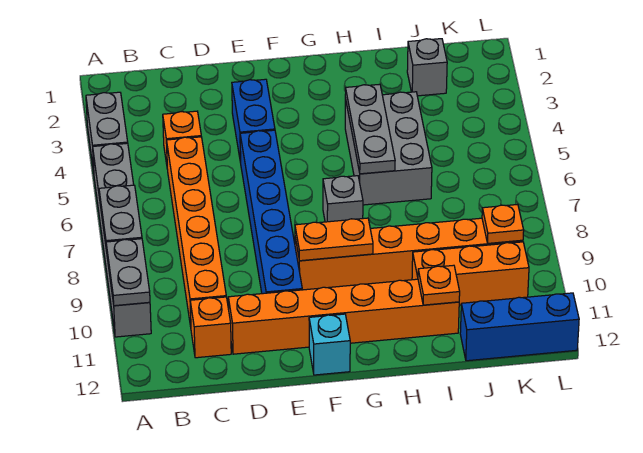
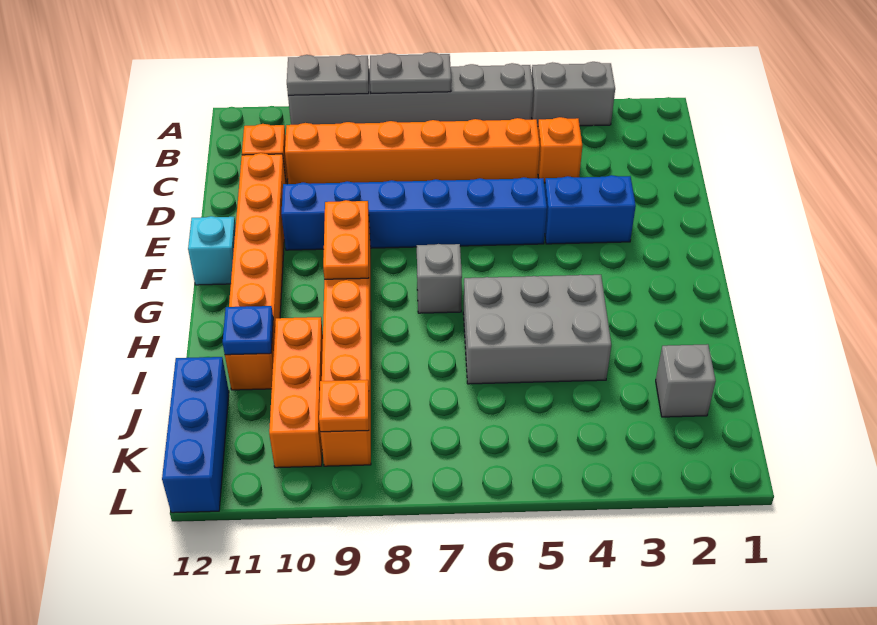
grey 1x3 plate [345,84,395,174] -> none
orange 1x1 plate [418,265,460,305] -> blue 1x1 plate [223,306,273,355]

